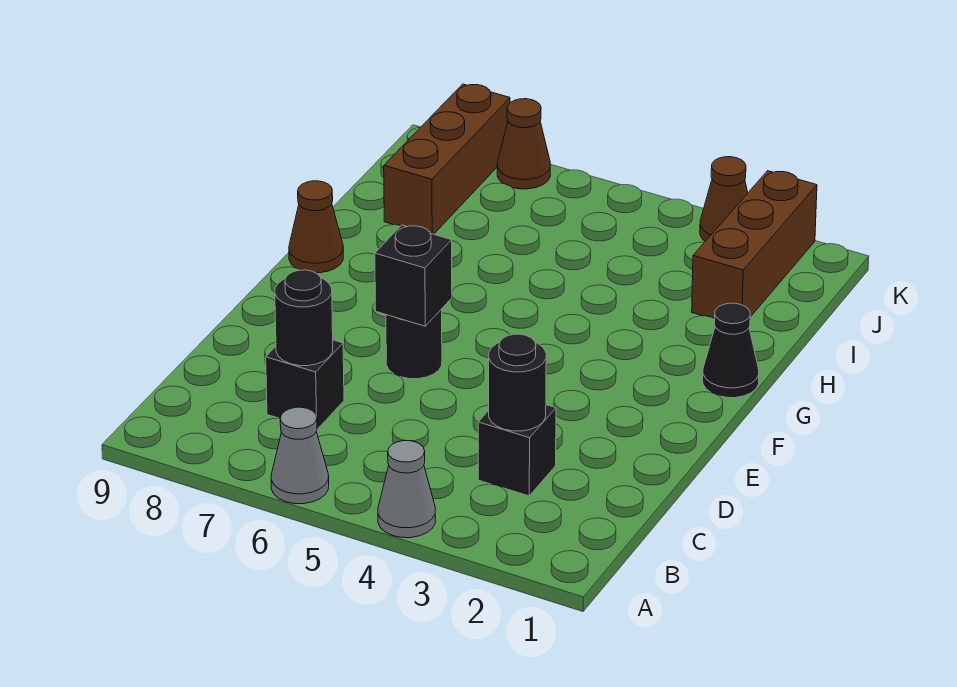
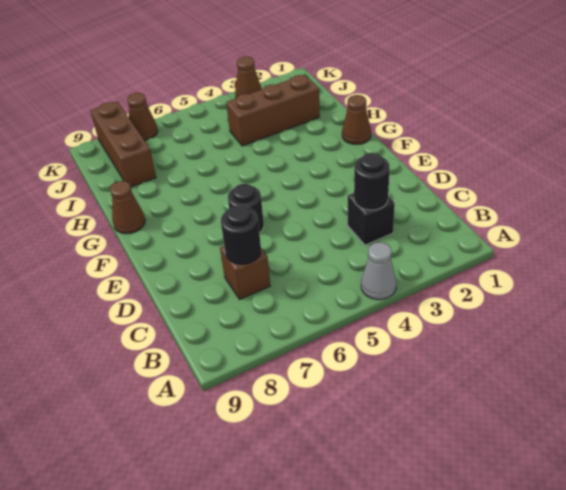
grey 1x1 cone [271,407,329,504] -> none
black 1x1 brick [266,340,344,429] -> brown 1x1 brick [220,246,270,300]
black 1x1 brick [375,225,452,326] -> none
black 1x1 cone [703,303,759,398] -> brown 1x1 cone [342,95,371,144]
brown 1x3 brick [692,171,817,318] -> brown 1x3 brick turned to [226,75,320,146]

